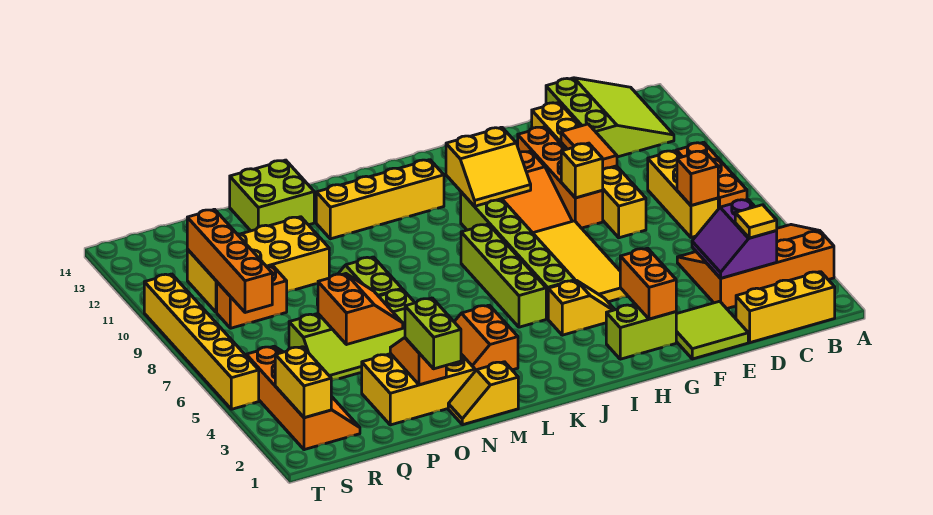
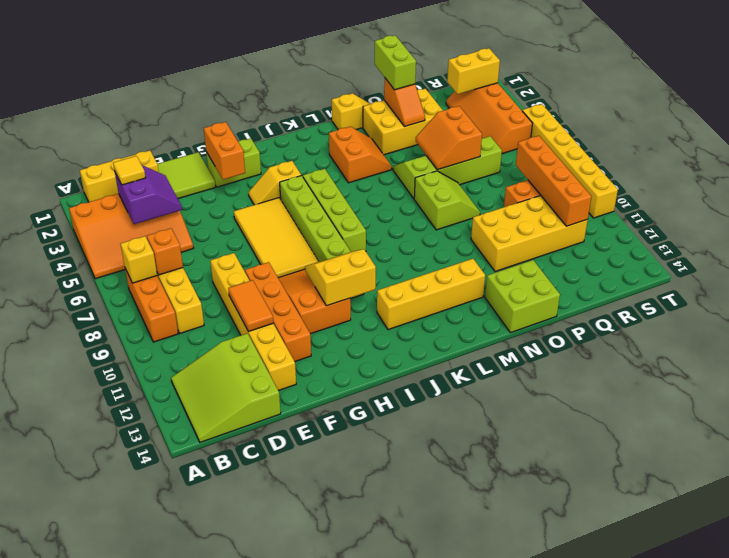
yellow 1x1 brick [561,143,603,198] -> yellow 1x1 brick moved to [121,236,157,283]
yellow 1x2 brick [275,347,331,418] -> yellow 1x2 brick turned to [447,48,500,94]

